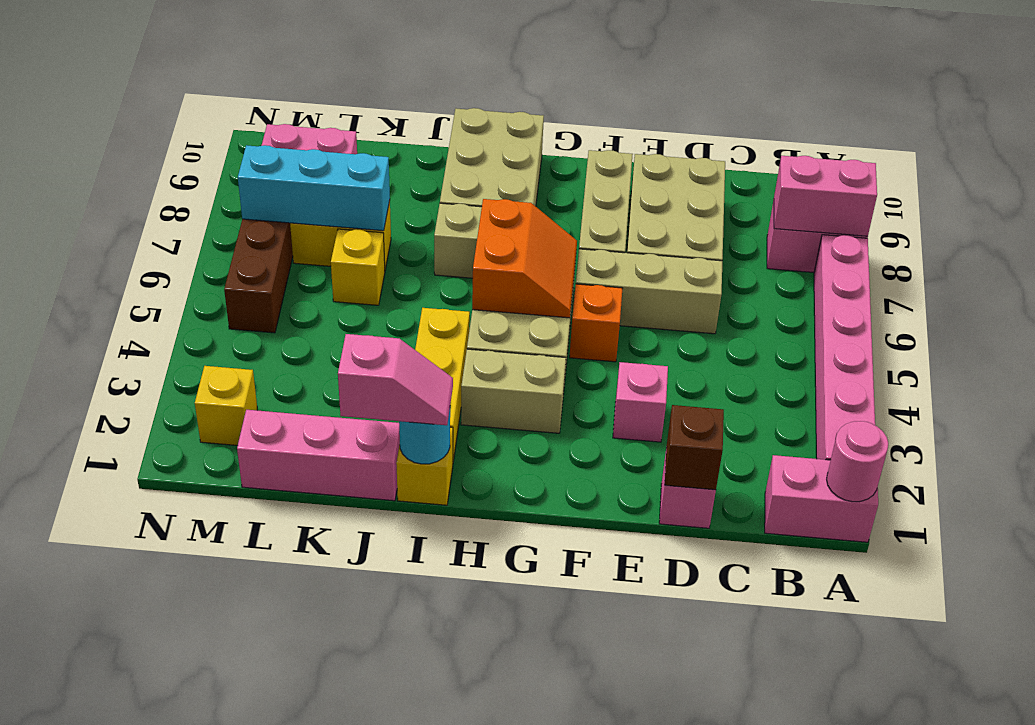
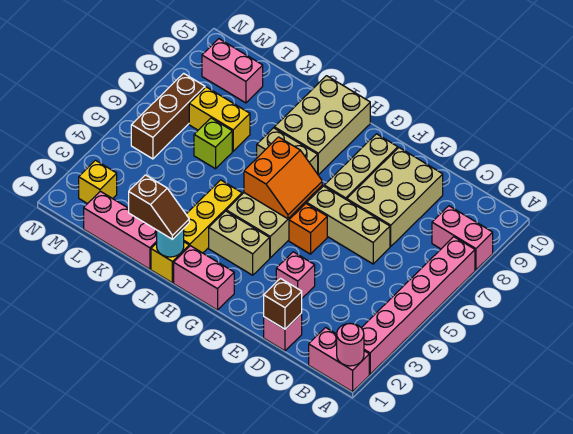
pink 1x2 brick [774,156,877,237] -> pink 1x2 brick moved to [174,246,234,310]
pink 1x2 slope [338,334,453,425] -> brown 1x2 slope [129,175,189,239]
yellow 1x1 brick [331,229,385,305] -> lime 1x1 brick [194,118,232,169]
cyan 1x3 brick [238,145,390,231] -> none

